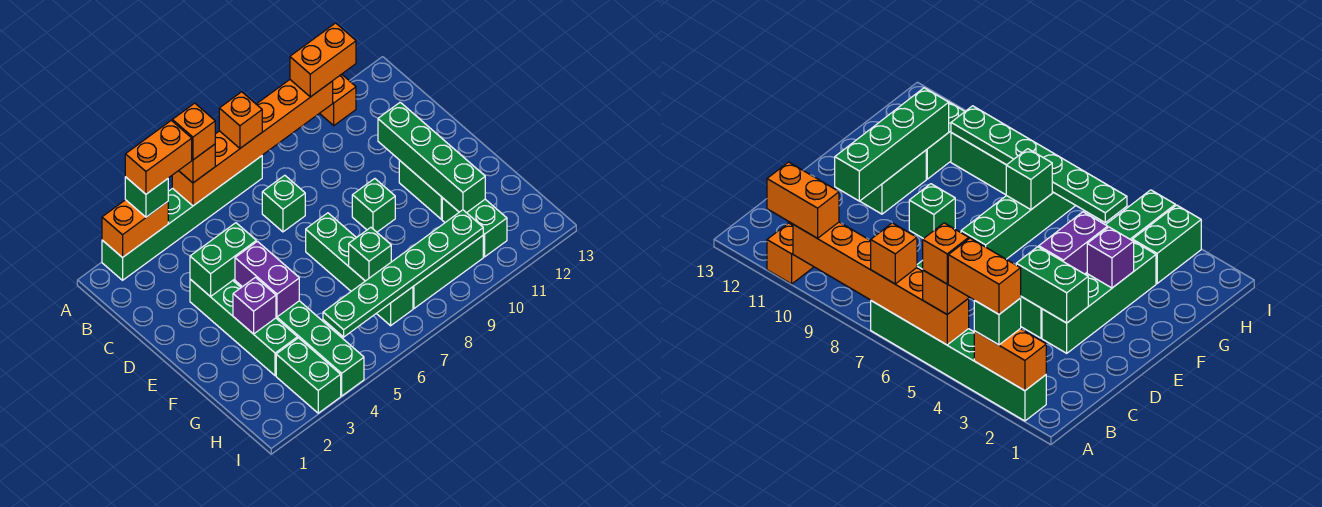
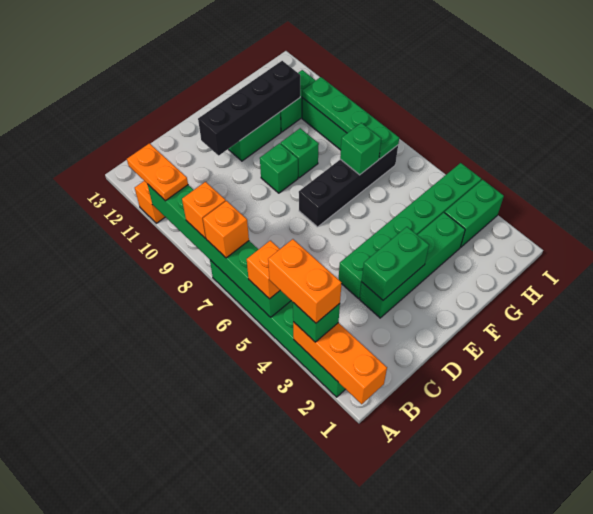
orange 1x2 brick [102,200,168,258] -> orange 1x3 brick [293,322,387,404]
orange 1x6 brick [172,80,333,206] -> green 1x6 brick [147,184,291,317]
orange 1x1 brick [172,103,215,160] -> orange 1x1 brick moved to [182,182,226,238]
orange 1x2 brick [290,23,356,97] -> orange 1x2 plate [127,143,188,201]
green 1x1 brick [262,175,305,232] -> green 1x1 brick moved to [281,128,319,178]
green 1x2 brick [190,223,256,297] -> green 1x2 brick turned to [362,227,429,300]
green 1x4 brick [378,102,485,213] -> black 1x4 brick [198,61,300,155]
purple 1x2 brick [235,241,299,317] -> none
green 1x4 brick [306,213,413,326] -> black 1x4 brick [299,145,398,227]
purple 1x1 brick [233,277,276,334] -> none
green 1x6 plate [323,210,483,337] -> green 1x4 plate [302,77,399,159]

